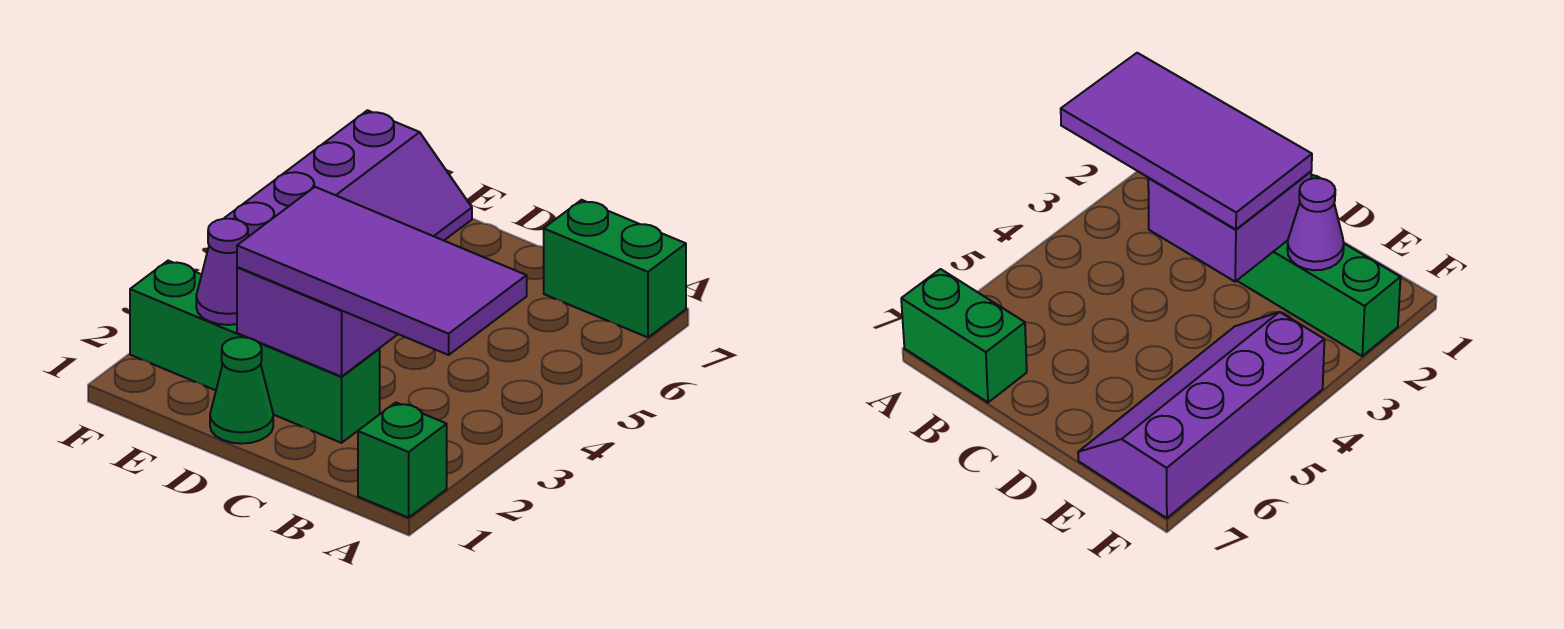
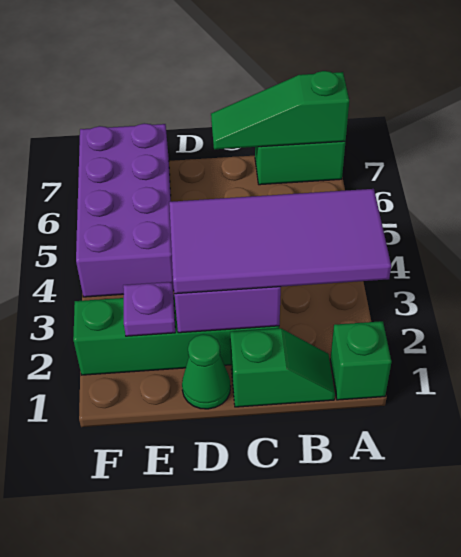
none -> green 1x3 slope [211,71,349,149]
none -> green 1x2 slope [230,328,335,407]
purple 1x1 cone [196,219,248,325] -> purple 1x1 plate [123,282,175,336]
purple 2x4 slope [224,110,472,240] -> purple 2x4 brick [76,123,174,297]

